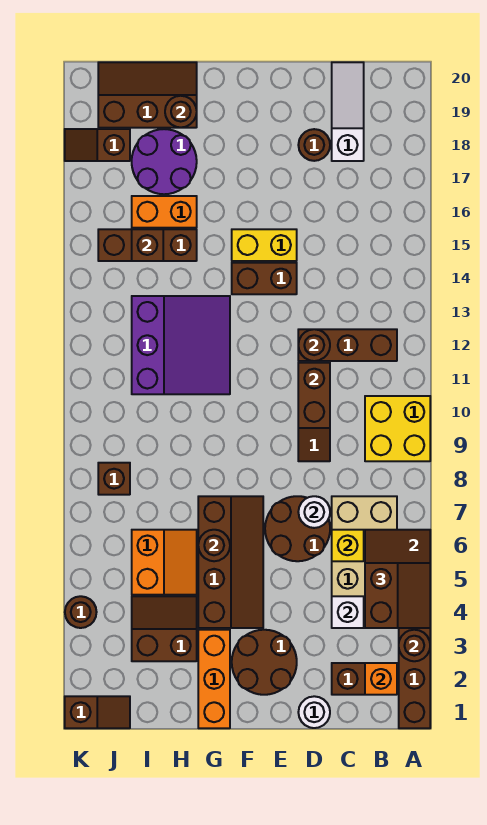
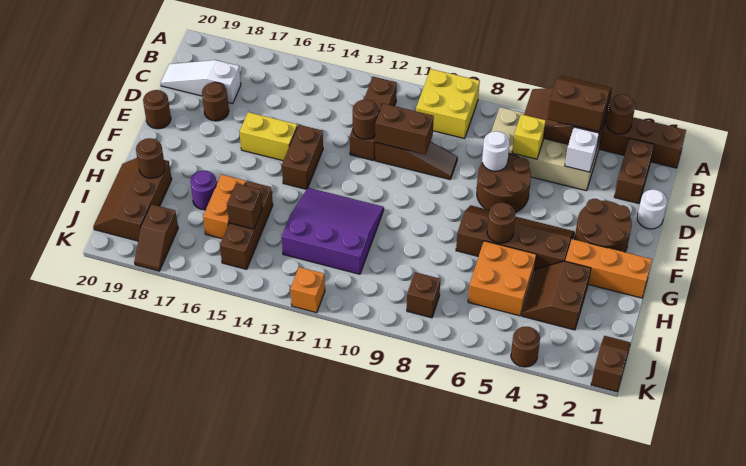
orange 1x1 brick [365,663,397,695] -> orange 1x1 brick moved to [290,267,325,313]
yellow 1x2 brick [232,229,297,261] -> yellow 1x2 brick turned to [240,112,297,161]
none -> brown 1x1 round brick [143,90,171,129]
orange 2x2 slope [132,530,197,595] -> orange 2x2 brick [468,241,536,316]
purple 2x2 round brick [132,129,197,194] -> purple 1x1 round brick [190,170,217,210]

